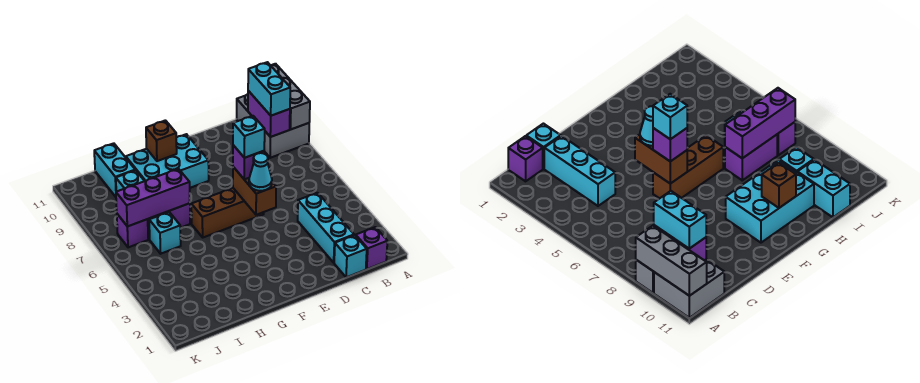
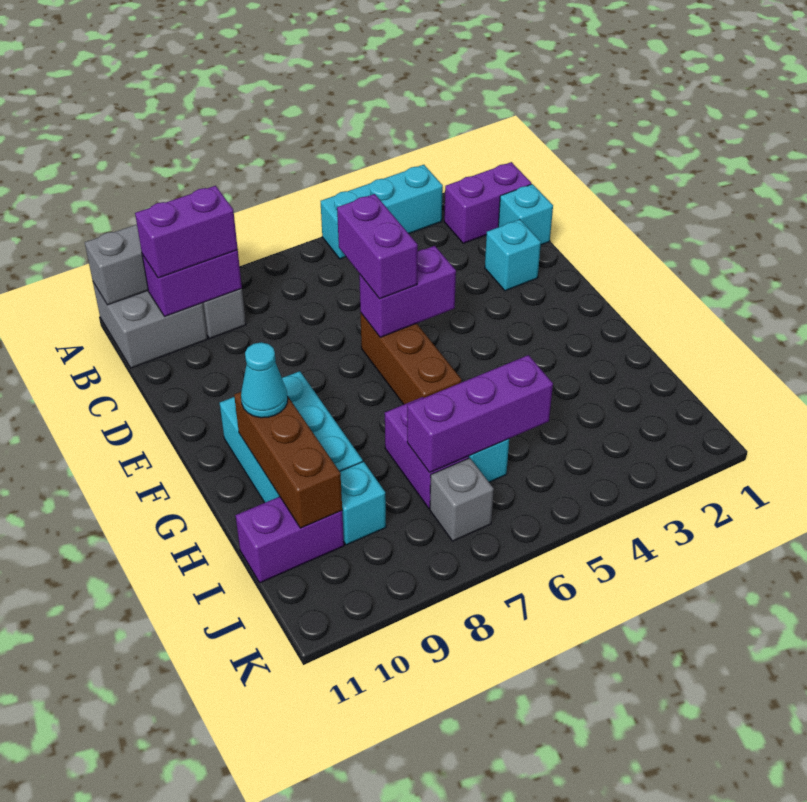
purple 1x1 brick [356,227,387,269] -> purple 1x2 brick [444,162,531,243]
cyan 1x2 brick [248,62,290,116] -> purple 1x2 brick [135,186,238,278]
cyan 1x3 brick [298,193,354,263] -> cyan 1x3 brick moved to [321,165,443,259]
brown 1x2 brick [233,167,276,215] -> purple 1x2 brick [359,246,456,337]
cyan 1x1 cone [249,153,272,191] -> cyan 1x1 cone moved to [241,342,288,418]
purple 1x1 brick [233,145,264,179] -> purple 1x2 brick [337,194,418,299]
cyan 1x1 brick [233,116,265,158] -> cyan 1x1 brick moved to [485,219,541,291]
brown 1x1 brick [146,120,177,161] -> brown 1x3 brick [234,392,342,528]
purple 1x3 brick [116,169,190,226] -> purple 1x3 brick turned to [407,355,553,473]
cyan 1x2 brick [94,143,135,197] -> purple 1x2 brick [235,497,344,583]
purple 1x1 brick [117,214,148,247] -> grey 1x1 brick [430,458,494,541]

